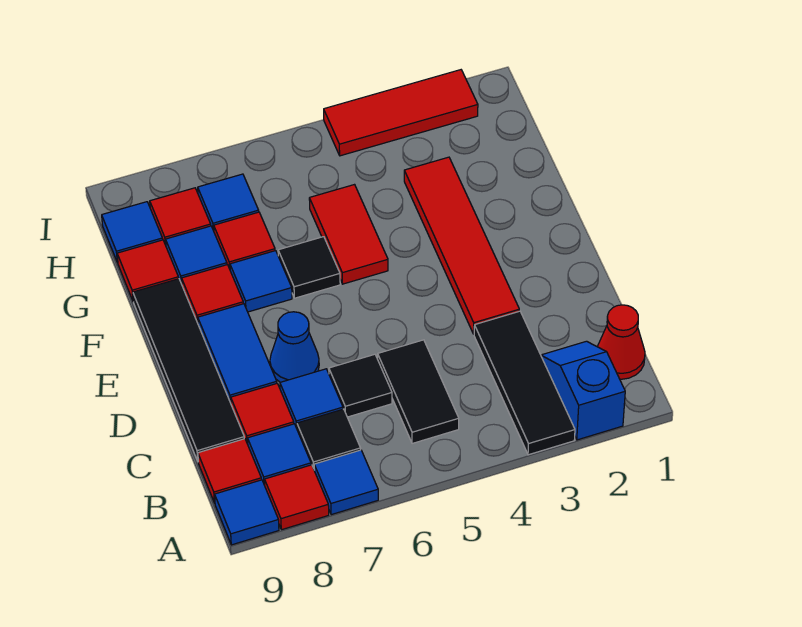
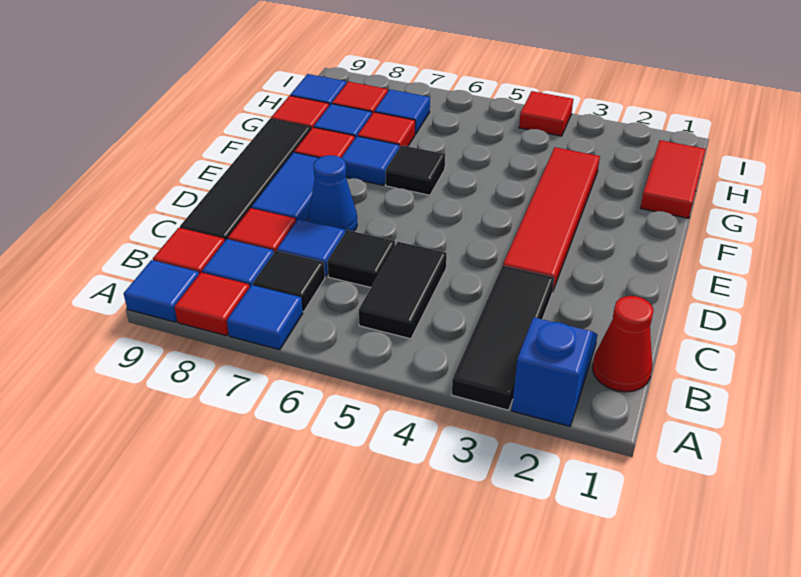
red 1x2 tile [309,185,388,284] -> red 1x2 tile moved to [640,140,706,218]
red 1x3 tile [324,70,478,156] -> red 1x1 tile [519,91,573,136]

